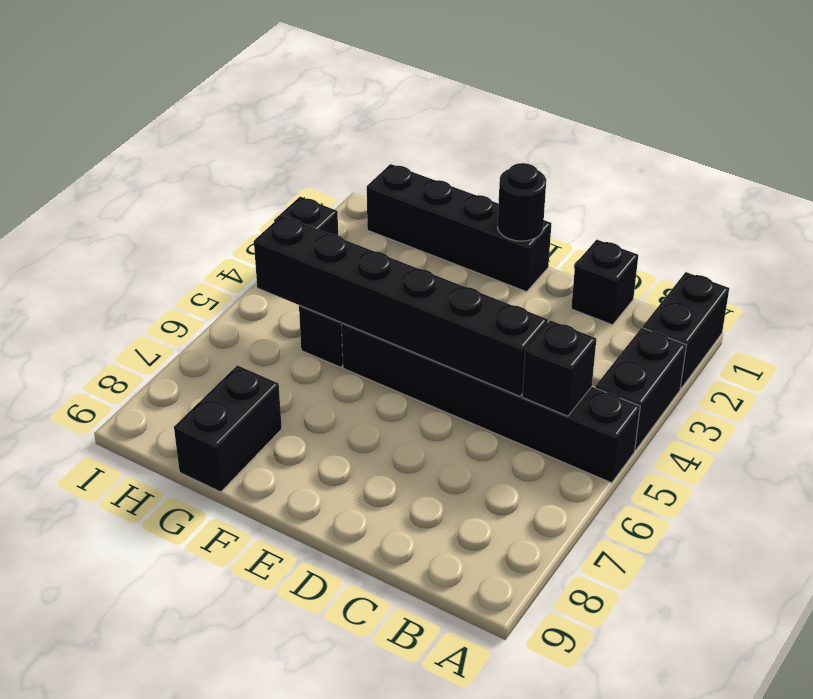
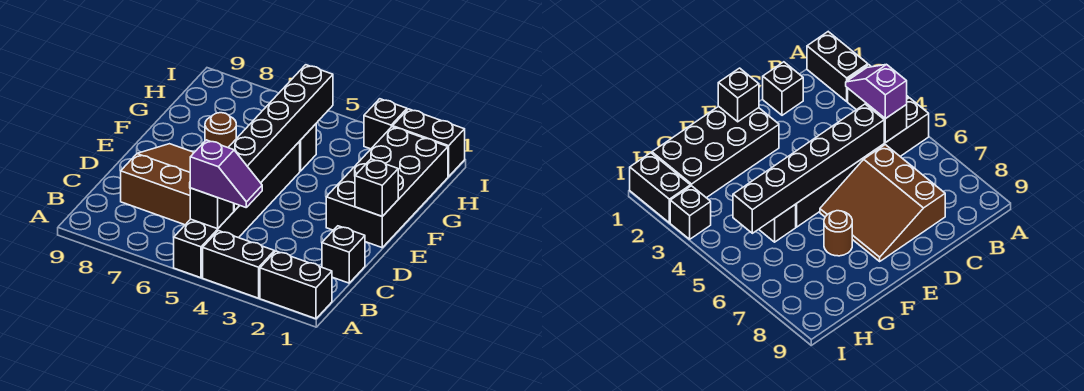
none -> purple 1x2 slope [190,140,262,207]
none -> brown 3x3 slope [121,144,194,225]
black 1x4 brick [367,164,552,292] -> black 2x4 brick [326,127,448,247]
black 1x1 round brick [497,163,546,241] -> black 1x1 brick [355,159,398,216]
none -> brown 1x1 round brick [205,113,236,147]
black 1x2 brick [174,365,282,492] -> black 1x2 brick moved to [393,109,465,177]

